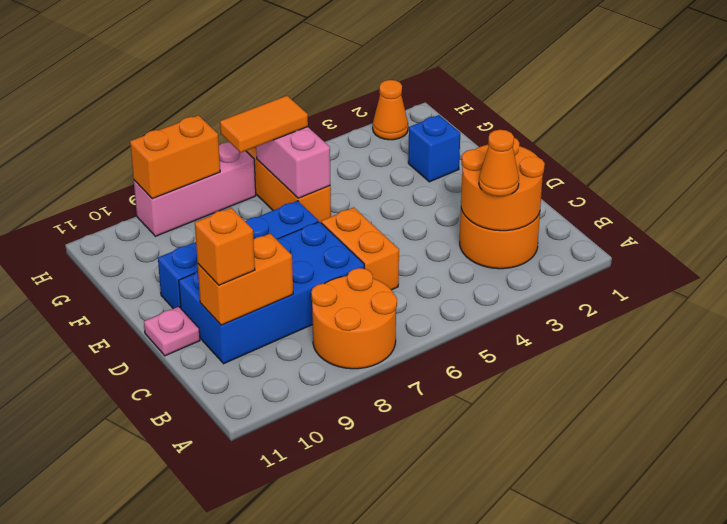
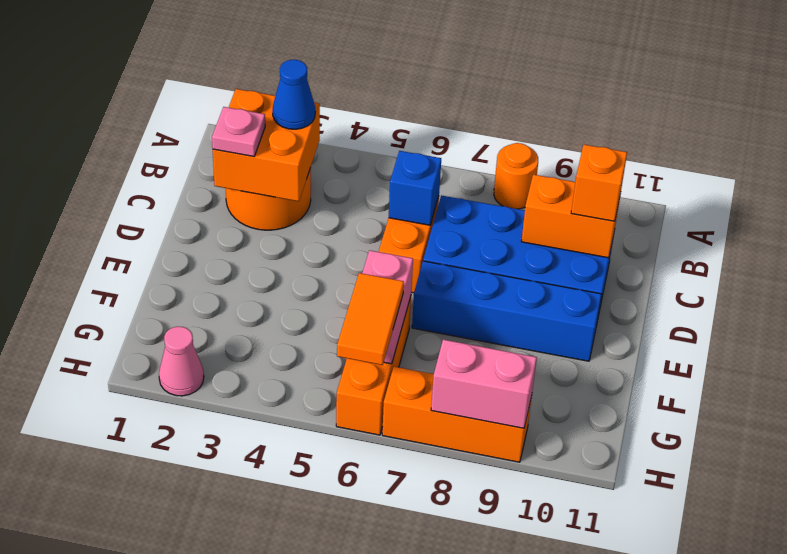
orange 2x2 round brick [311,268,397,369] -> orange 1x1 round brick [494,143,538,209]
orange 2x2 round brick [461,138,545,231] -> orange 2x2 brick [213,89,320,201]
orange 1x1 cone [479,130,519,196] -> blue 1x1 cone [273,60,315,129]
pink 1x1 plate [144,307,200,356] -> pink 1x1 plate moved to [212,107,265,157]
blue 1x1 brick [408,115,460,182] -> blue 1x1 brick moved to [389,151,441,225]
orange 1x2 tile [220,96,308,153] -> orange 1x2 tile turned to [337,273,404,365]
orange 1x1 cone [373,80,408,140] -> pink 1x1 cone [159,327,204,396]
pink 1x3 brick [134,142,256,236] -> orange 1x3 brick [382,367,532,462]
orange 1x2 brick [130,115,220,199] -> pink 1x2 brick [431,340,537,428]

